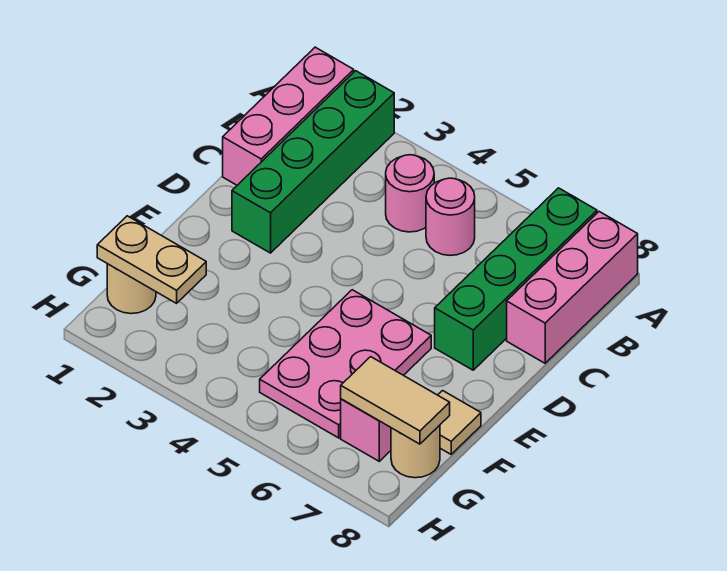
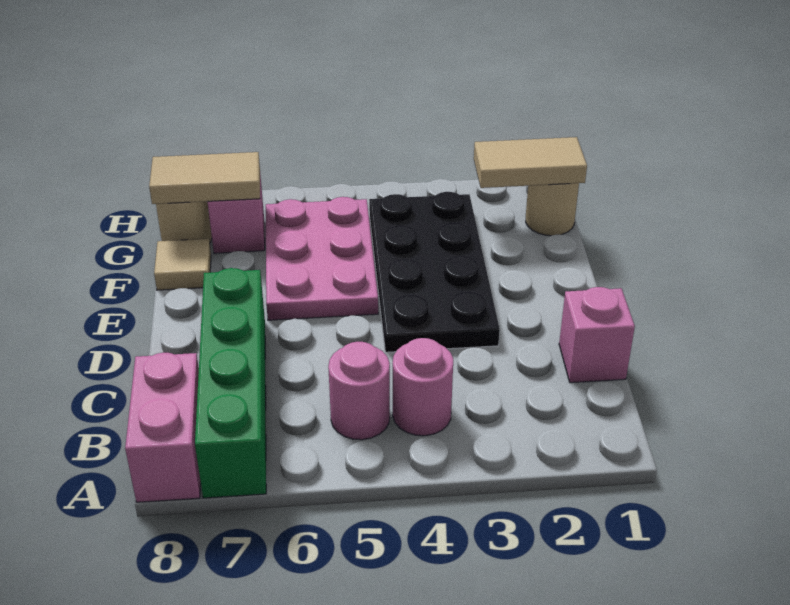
pink 1x3 brick [223,47,354,185] -> pink 1x1 brick [559,287,635,383]
green 1x4 brick [232,71,394,253] -> none
pink 1x3 brick [507,212,638,363] -> pink 1x2 brick [125,353,201,502]
none -> black 2x4 plate [369,192,500,352]
tan 1x2 plate [97,216,206,303] -> tan 1x2 tile [474,137,587,188]

